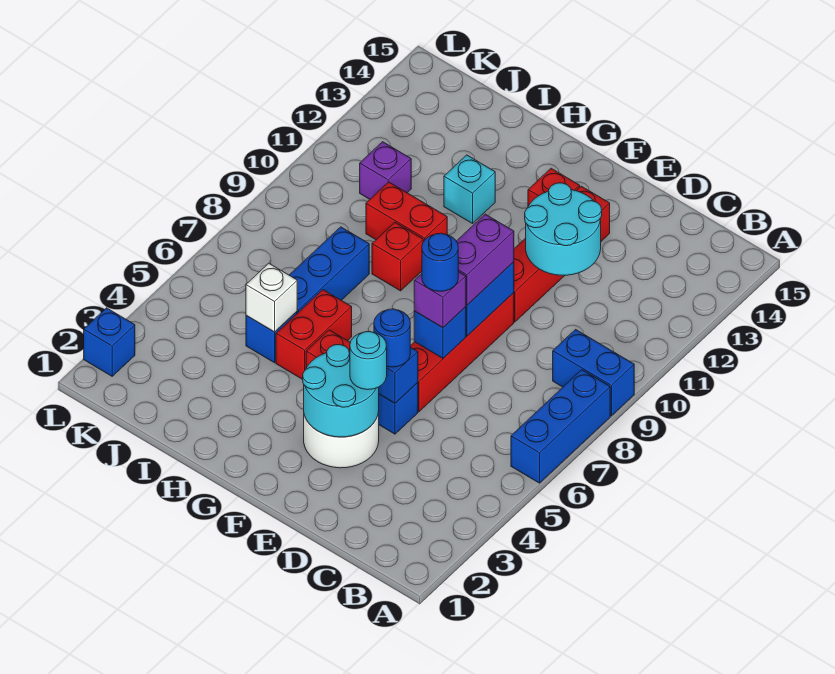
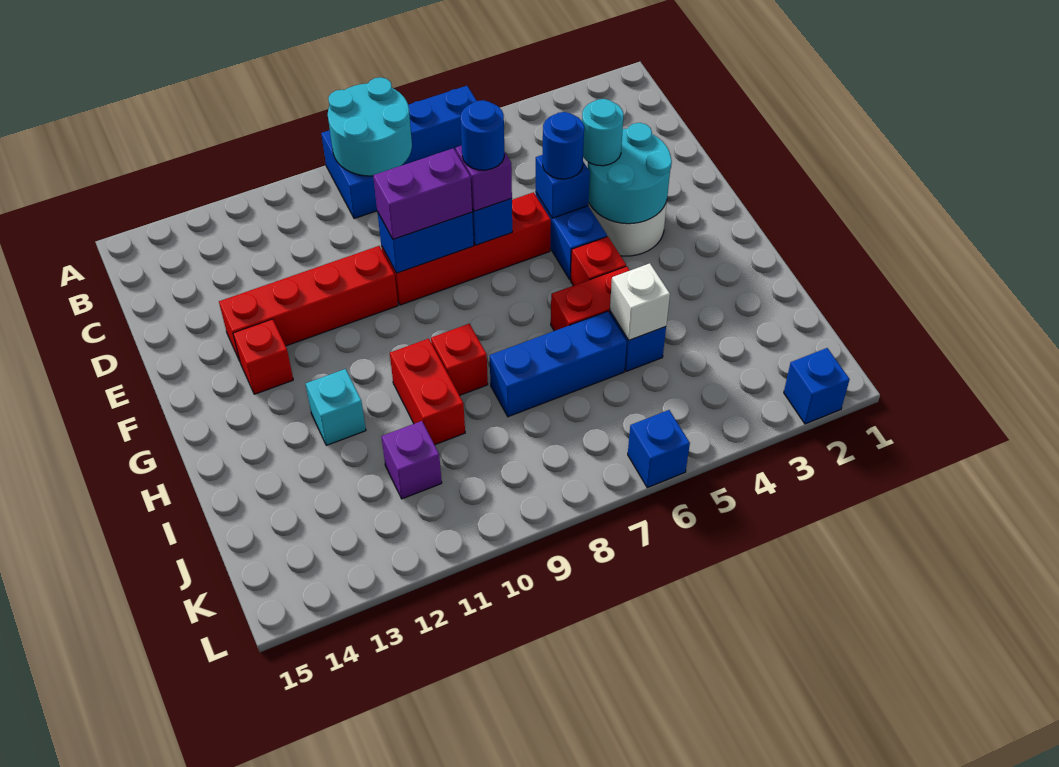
cyan 2x2 round brick [525,183,602,275] -> cyan 2x2 round brick moved to [328,77,412,176]
none -> blue 1x1 brick [628,410,690,488]

